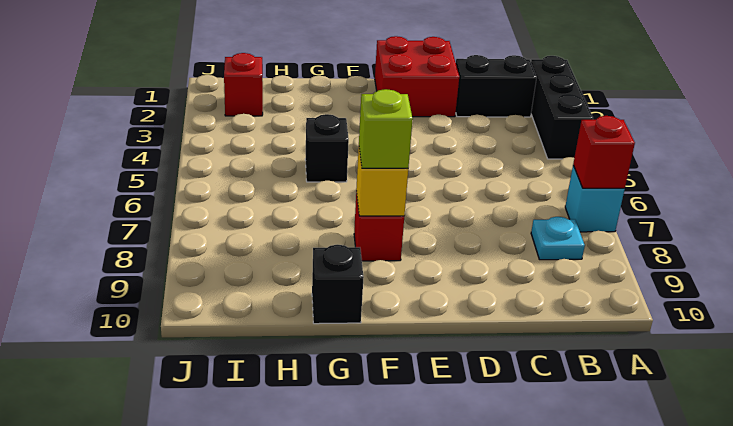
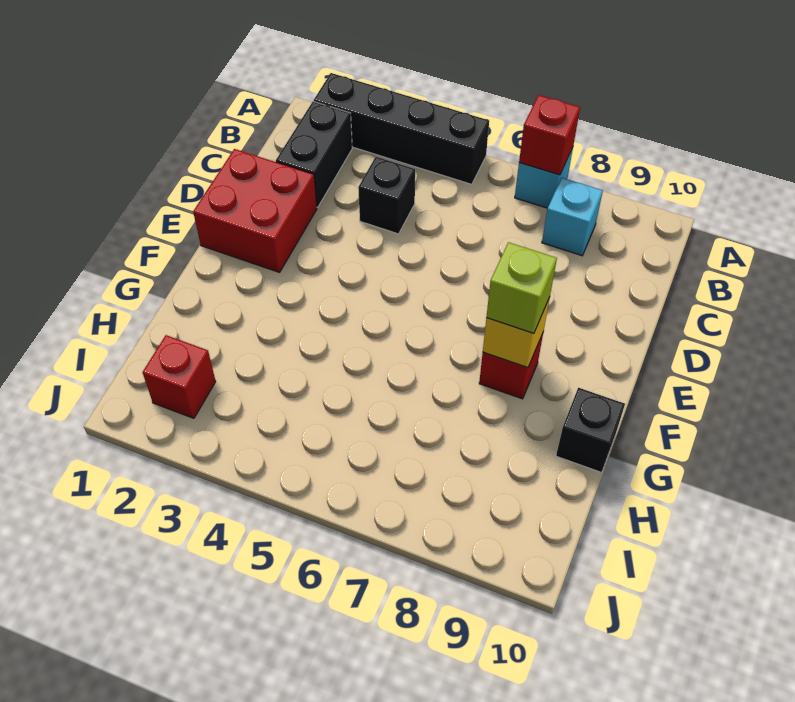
black 1x3 brick [531,56,593,159] -> black 1x4 brick [314,73,489,184]
cyan 1x1 plate [531,217,585,260] -> cyan 1x1 brick [542,178,603,256]
black 1x1 brick [305,114,349,182] -> black 1x1 brick moved to [358,157,415,234]

